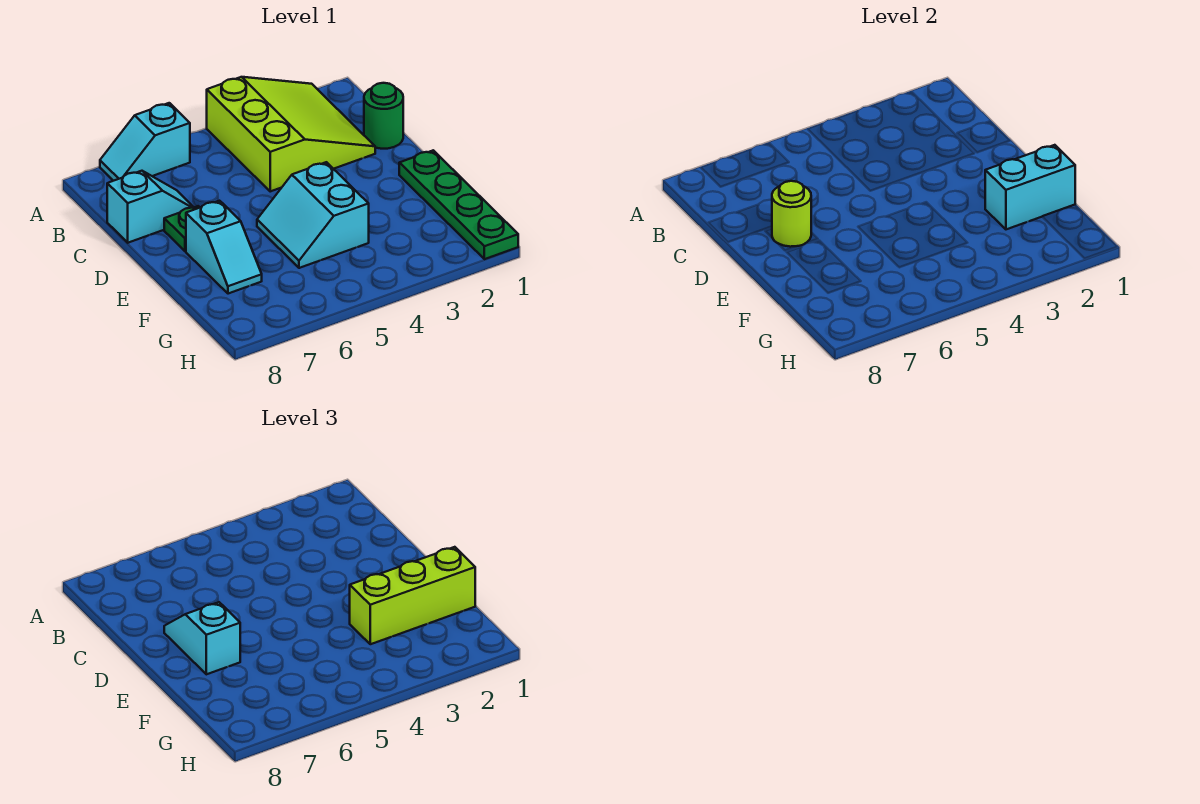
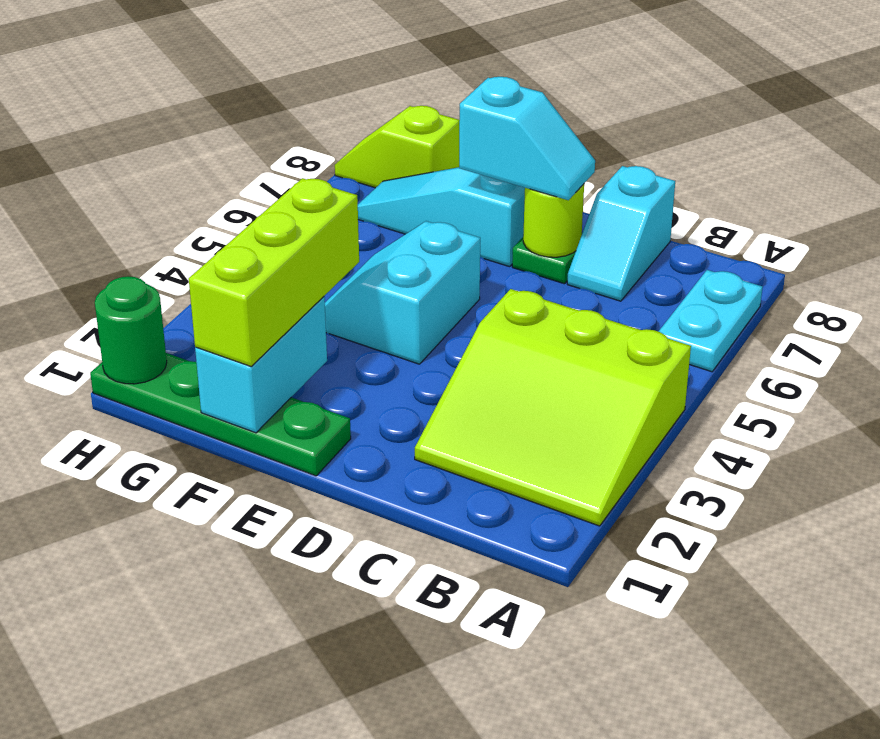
cyan 1x2 slope [100,103,190,181] -> cyan 1x2 plate [658,270,763,372]
green 1x1 round brick [364,83,403,149] -> green 1x1 round brick moved to [95,276,167,384]
cyan 2x2 slope [257,162,369,268] -> cyan 2x2 slope turned to [325,221,480,364]
cyan 1x2 slope [186,201,262,294] -> cyan 1x3 slope [358,167,525,267]
none -> lime 1x2 slope [335,106,460,188]

